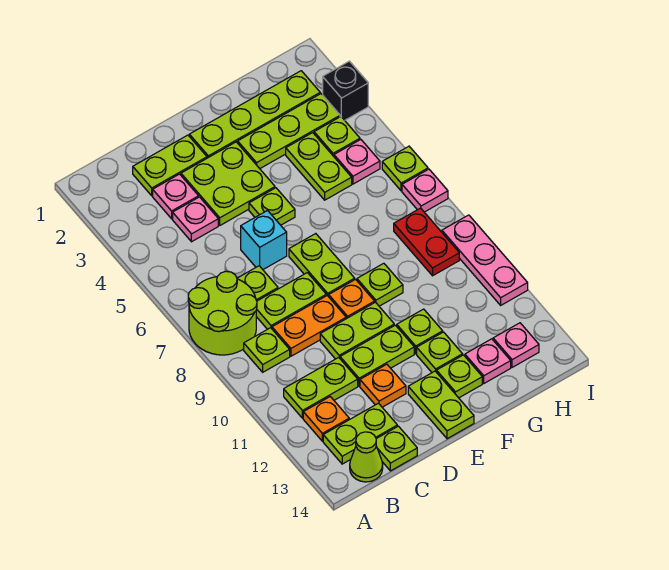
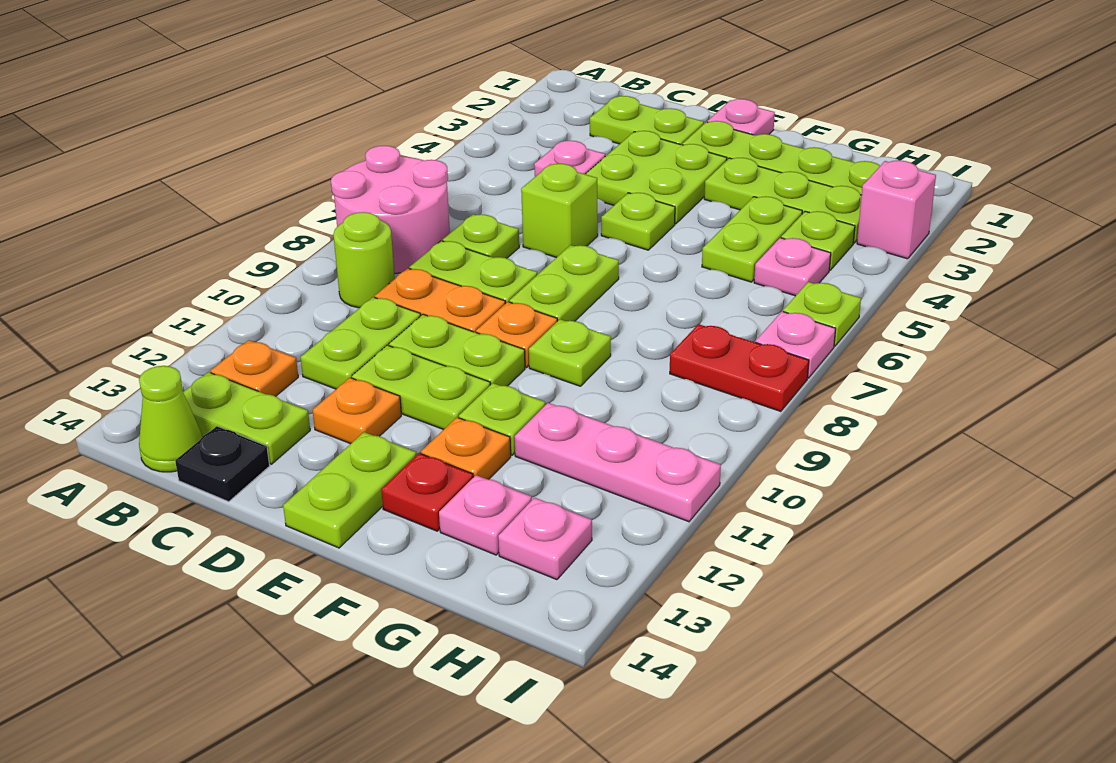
lime 2x2 round brick [188,271,257,355] -> pink 2x2 round brick [331,146,450,273]
lime 1x1 plate [244,328,290,372] -> lime 1x1 round brick [333,212,395,308]
lime 1x2 plate [284,357,358,418] -> lime 1x2 plate turned to [300,297,421,389]
pink 1x1 plate [153,174,199,219] -> pink 1x1 plate moved to [707,99,775,135]
lime 1x1 plate [376,426,417,471] -> black 1x1 plate [175,426,270,502]
cyan 1x1 brick [241,211,287,269] -> lime 1x1 brick [521,164,598,258]
lime 1x1 plate [417,332,463,372] -> orange 1x1 plate [421,417,511,479]
lime 1x1 plate [437,355,482,398] -> red 1x1 plate [381,453,473,531]
red 1x2 plate [394,208,459,276] -> red 1x2 plate turned to [670,324,809,411]
black 1x1 brick [323,61,368,120] -> pink 1x1 brick [857,160,936,259]
pink 1x3 plate [442,215,528,305] -> pink 1x3 plate turned to [514,403,721,522]

